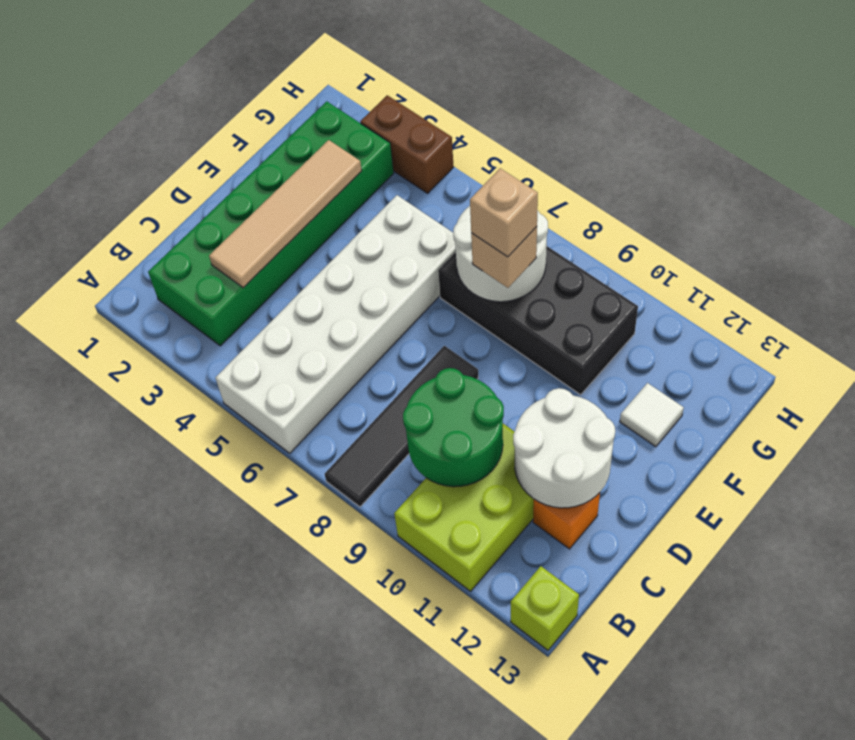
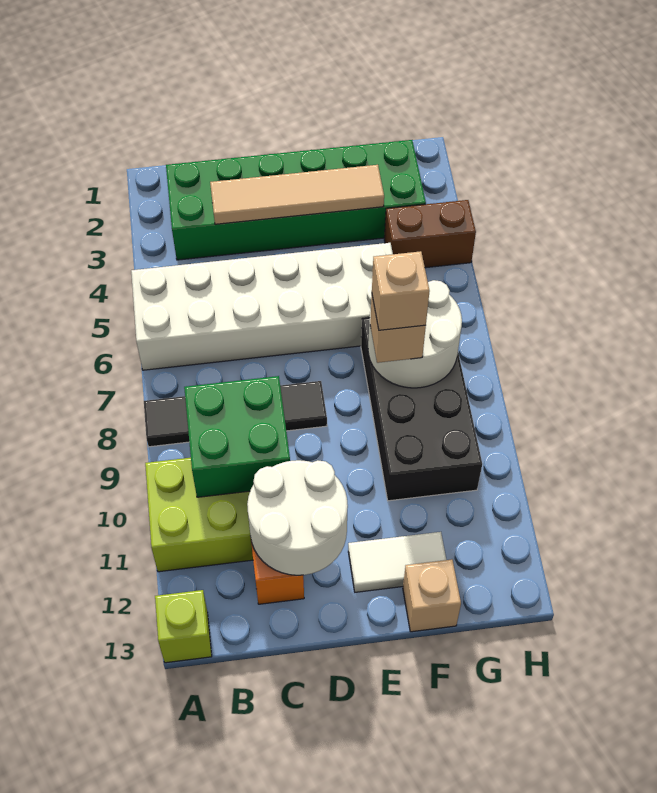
green 2x2 round brick [403,368,504,487] -> green 2x2 brick [184,376,290,497]
white 1x1 tile [620,383,684,447] -> white 1x2 tile [348,532,446,592]
none -> tan 1x1 brick [403,559,461,632]
brown 1x2 brick [361,95,454,193] -> brown 1x2 brick turned to [384,200,476,268]

